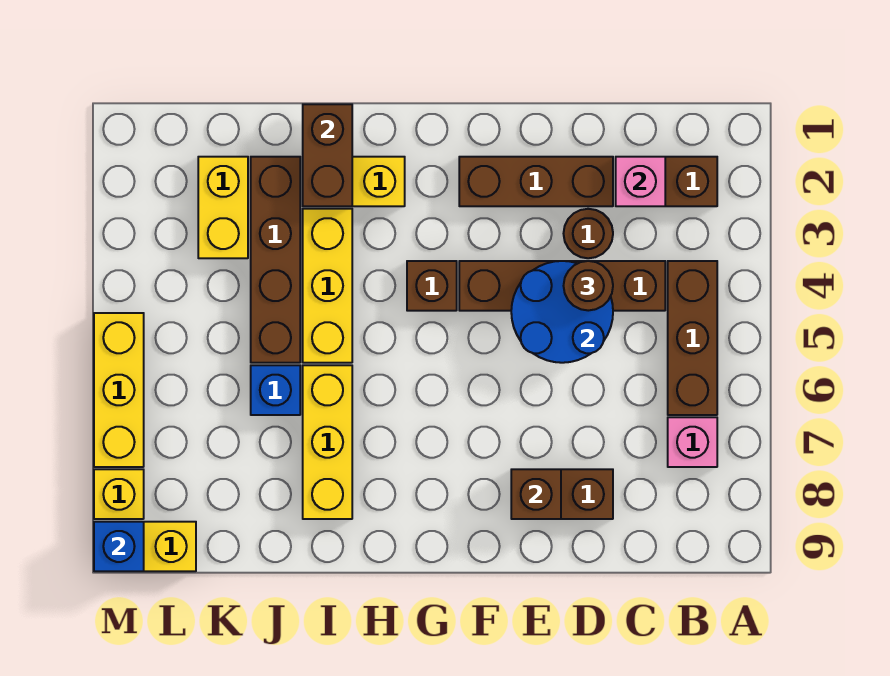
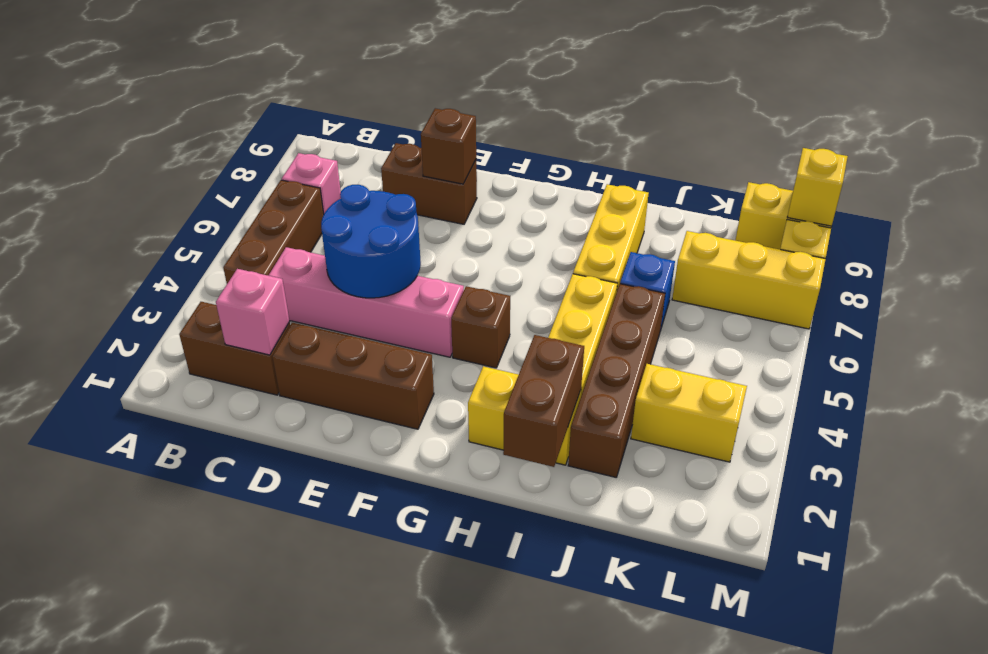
brown 1x4 brick [459,261,665,311] -> pink 1x4 brick [268,247,464,357]
brown 1x1 round brick [564,209,613,258] -> none
brown 1x1 round brick [564,261,613,311] -> none
yellow 1x2 brick [198,157,248,258] -> yellow 1x2 brick turned to [631,364,747,462]
yellow 1x3 brick [94,313,144,467] -> yellow 1x3 brick turned to [672,231,826,329]
blue 1x1 brick [94,522,144,571] -> yellow 1x1 brick [788,148,848,226]

